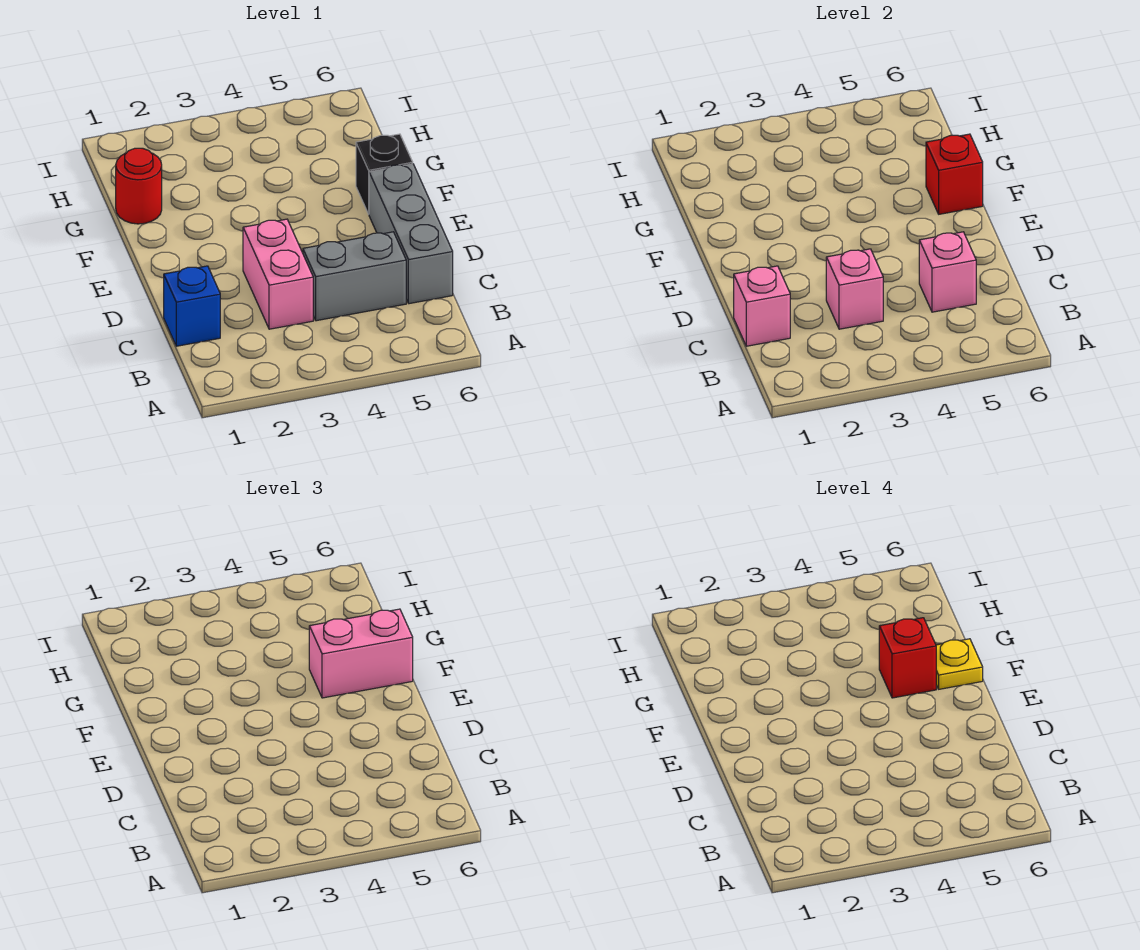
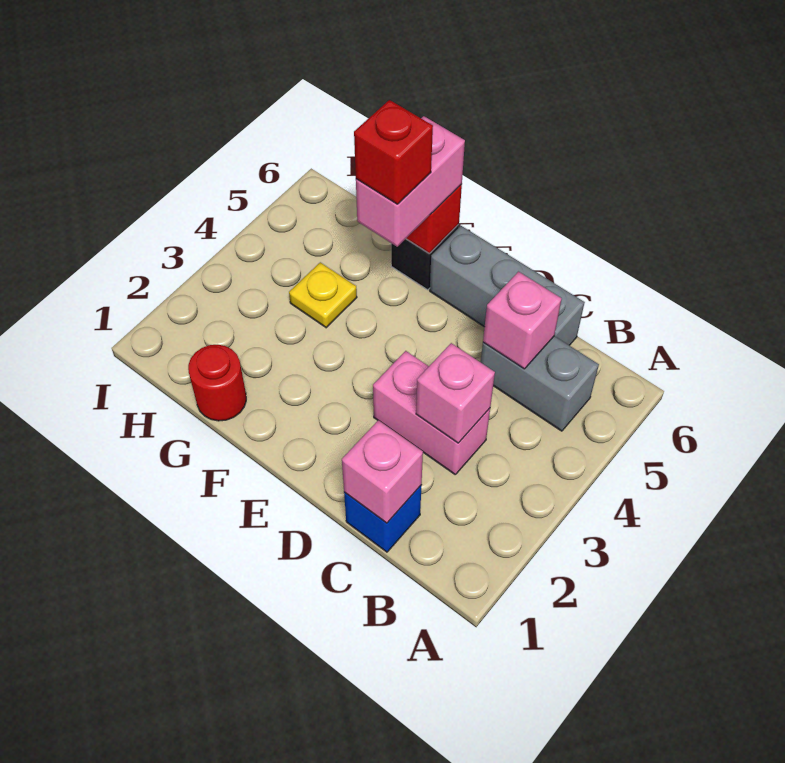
grey 1x2 brick [303,232,406,321] -> grey 1x2 brick turned to [481,336,599,431]
yellow 1x1 plate [936,639,983,689] -> yellow 1x1 plate moved to [289,262,357,328]

